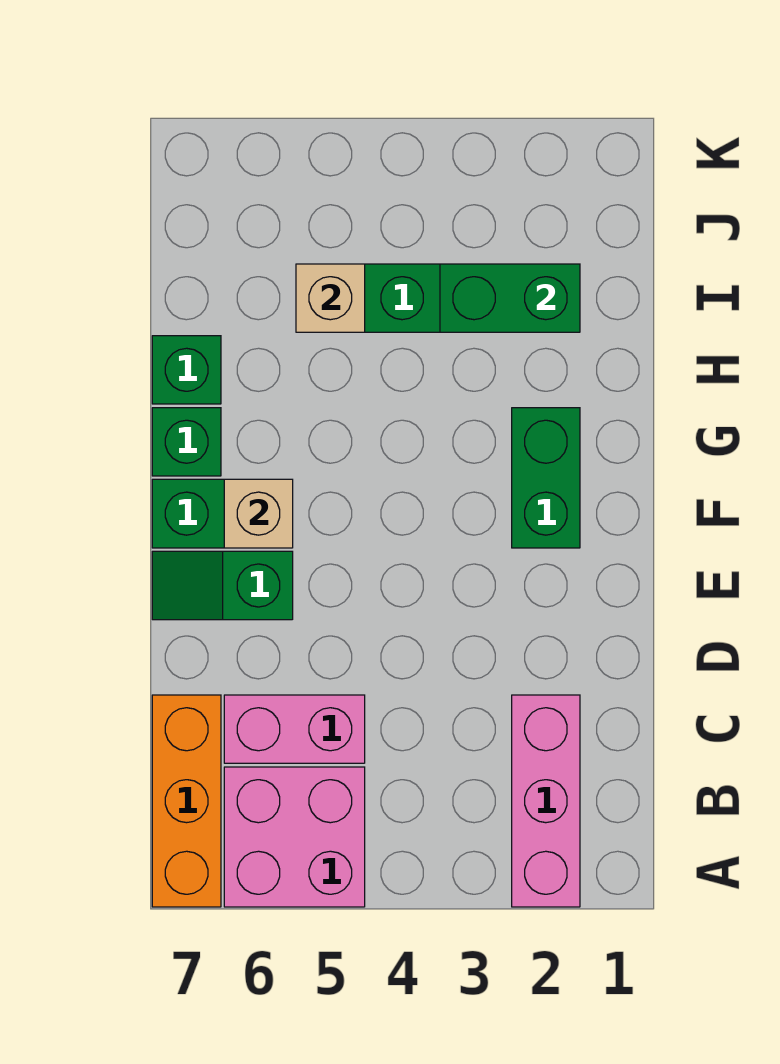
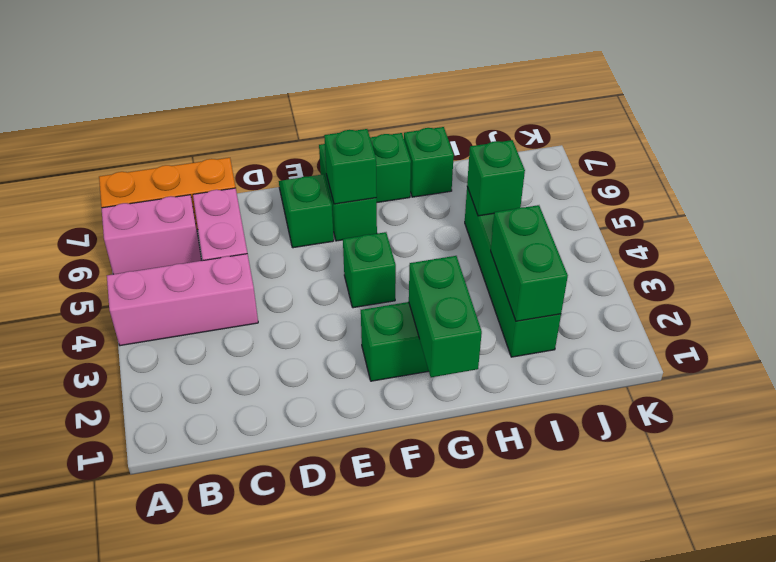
pink 1x3 brick [512,695,580,907] -> pink 1x3 brick moved to [107,254,258,346]
pink 2x2 brick [224,767,365,907] -> pink 1x2 brick [102,195,201,274]
none -> green 1x1 brick [343,232,396,308]
tan 1x1 brick [224,479,293,548] -> green 1x1 brick [324,129,377,204]
none -> green 1x2 brick [409,256,482,377]
tan 1x1 brick [296,264,365,332] -> green 1x1 brick [467,140,525,216]

